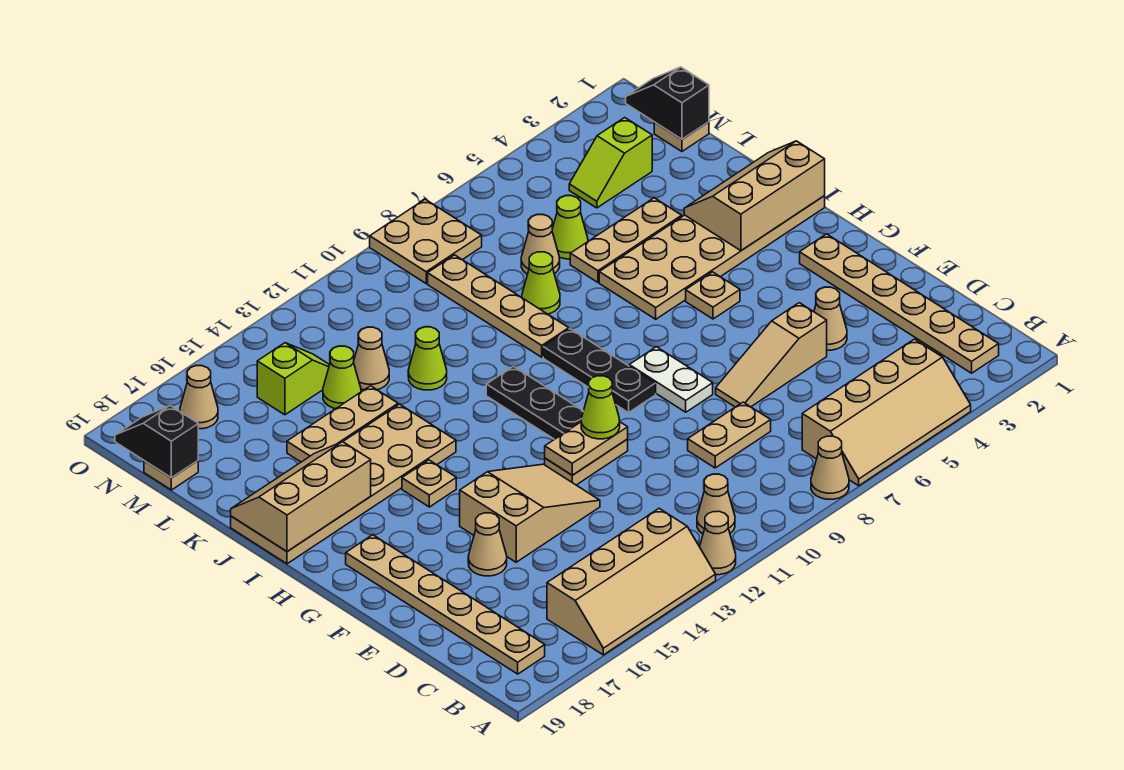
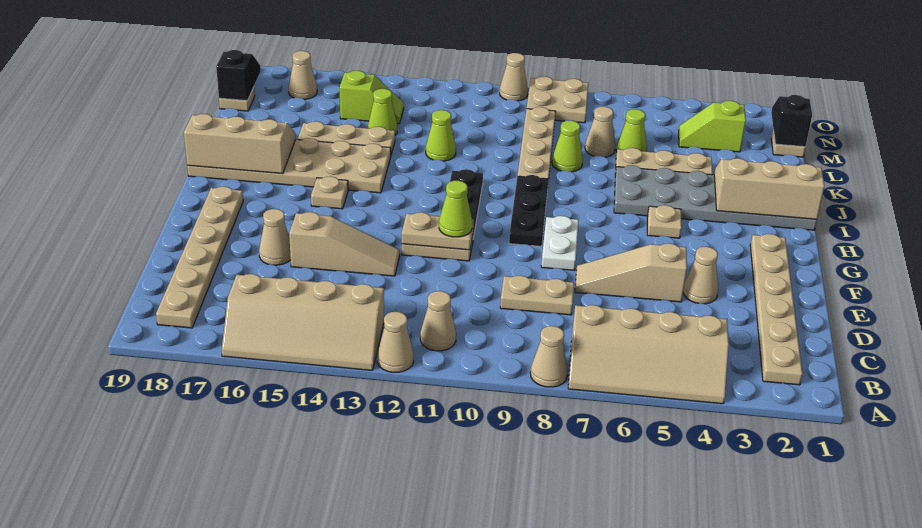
tan 2x3 slope [460,464,600,562] -> tan 1x3 slope [289,212,400,276]
tan 2x6 plate [599,196,825,319] -> grey 2x6 plate [614,165,817,230]
tan 1x1 cone [354,327,389,390] -> tan 1x1 cone moved to [500,53,528,101]

